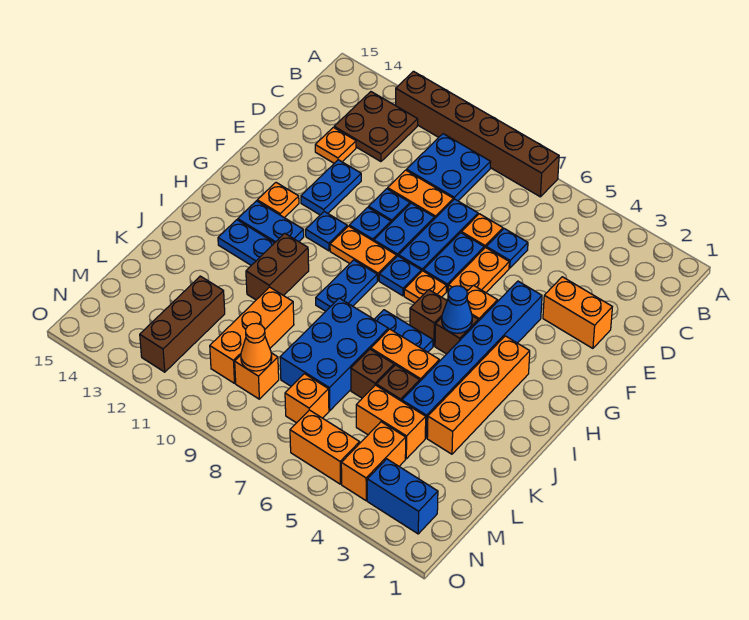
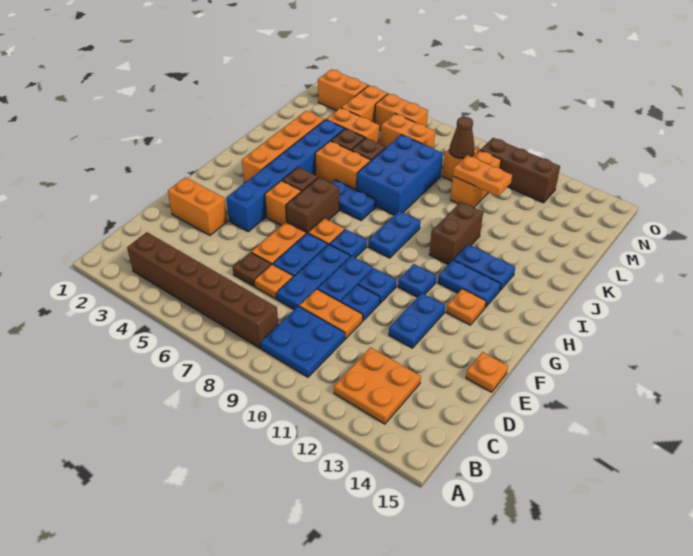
brown 1x6 brick [396,71,559,197] -> brown 1x6 brick moved to [127,232,278,348]
brown 2x2 plate [334,92,418,162] -> orange 2x2 plate [334,347,421,424]
blue 1x1 plate [486,229,528,268] -> brown 1x1 plate [233,252,271,286]
orange 1x1 plate [315,127,356,163] -> orange 1x1 plate moved to [466,352,508,392]
orange 1x2 plate [330,226,397,281] -> orange 1x2 plate moved to [453,155,512,196]
blue 1x1 cone [442,286,472,333] -> none
brown 1x1 brick [410,290,447,346] -> brown 1x2 brick [286,177,339,233]
orange 1x3 brick [210,287,294,383] -> orange 1x2 brick [450,151,501,207]
brown 1x3 brick [140,276,225,372] -> brown 1x3 brick turned to [480,138,560,203]
orange 1x1 brick [285,374,329,423] -> orange 1x2 brick [381,114,435,149]
orange 1x1 cone [241,323,272,371] -> brown 1x1 cone [449,117,475,159]
blue 1x2 brick [367,459,438,534] -> orange 1x2 brick [318,69,368,111]

